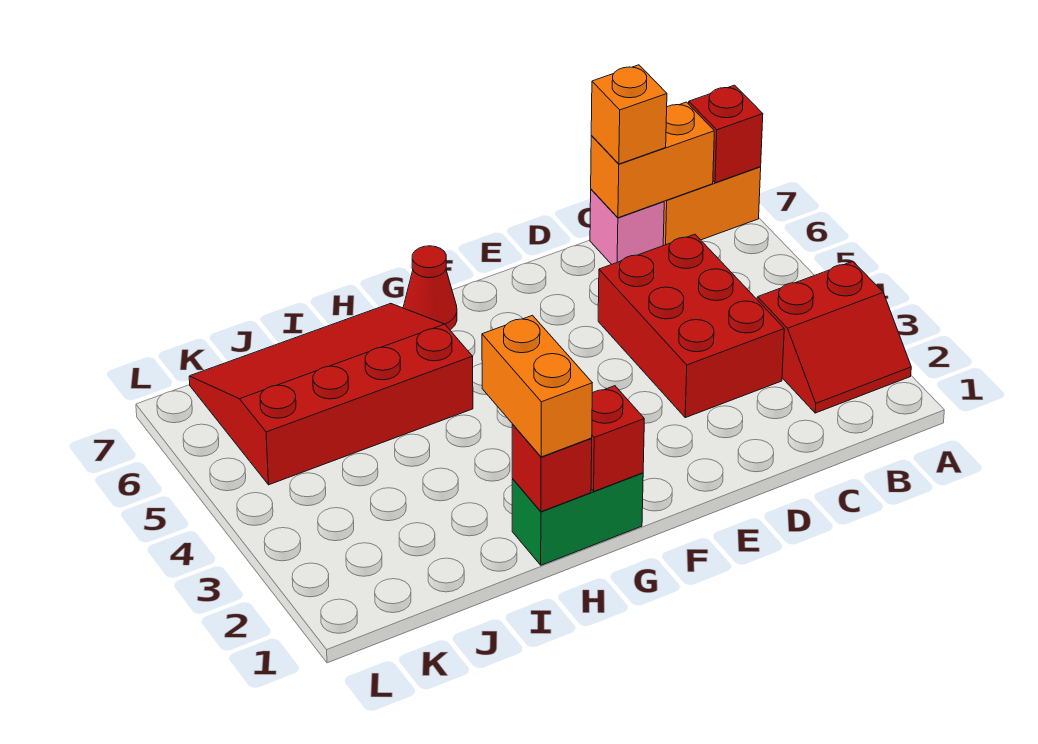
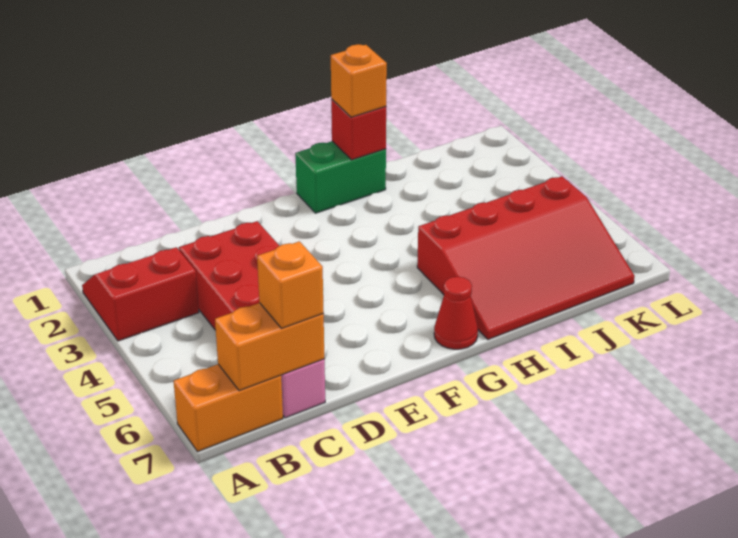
red 1x1 brick [689,85,763,183] -> none
red 1x1 brick [591,386,644,491] -> none
orange 1x2 brick [482,315,592,457] -> orange 1x1 brick [331,44,387,117]

